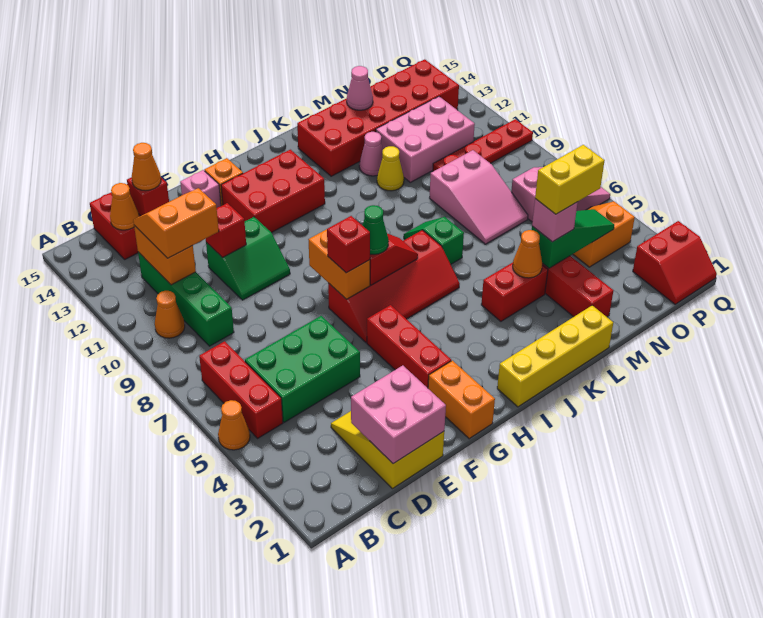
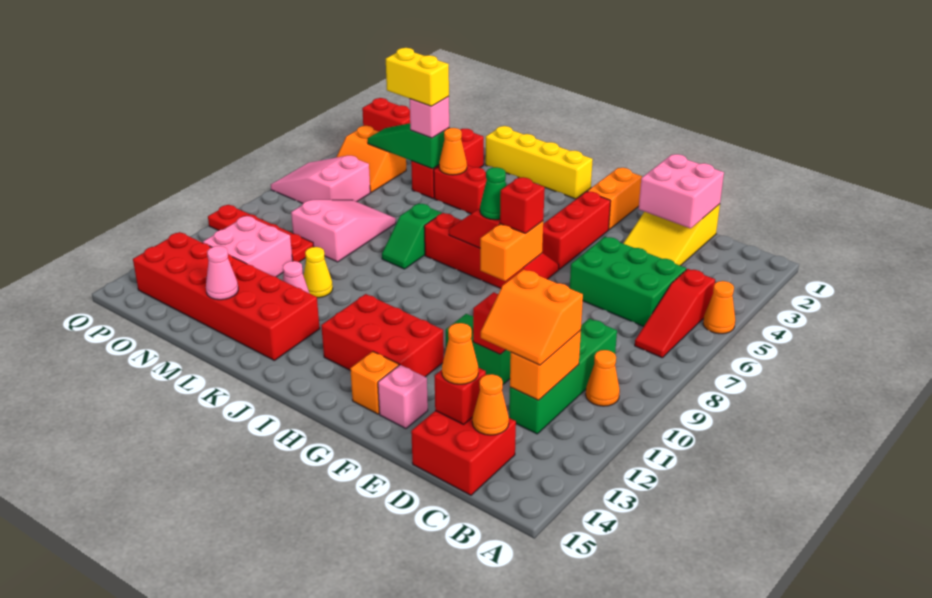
red 1x3 brick [199,341,283,438] -> red 1x3 slope [635,269,715,358]
pink 2x3 brick [376,97,475,182] -> pink 2x2 brick [203,216,293,277]

